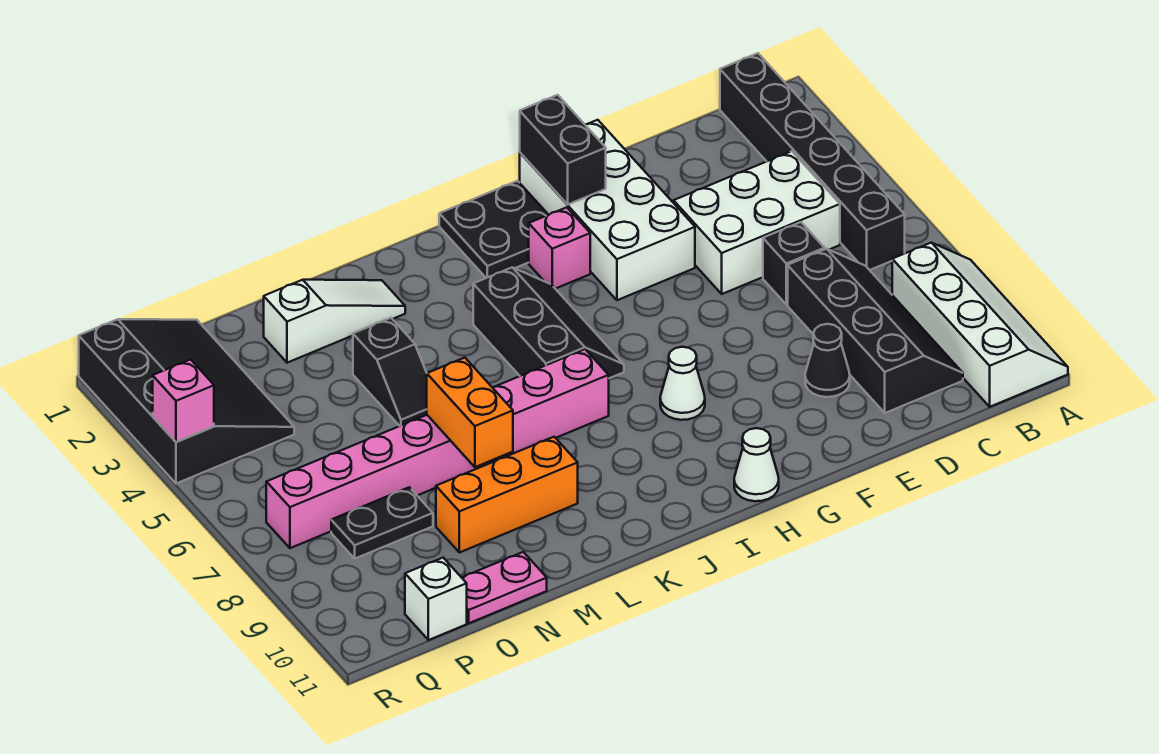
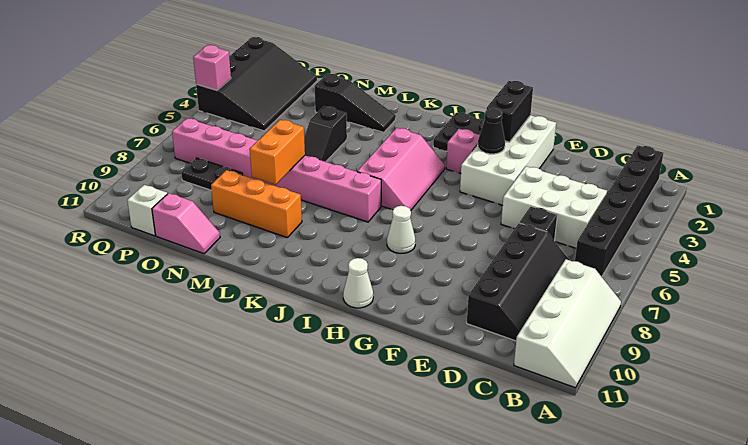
black 1x1 cone [805,324,850,397] -> black 1x1 cone moved to [478,108,505,154]
black 2x3 slope [473,267,624,378] -> pink 2x3 slope [357,128,445,210]
white 1x3 slope [264,280,405,363] -> black 1x3 slope [315,74,396,133]
pink 1x2 plate [462,552,547,623] -> pink 1x2 slope [152,193,220,254]

